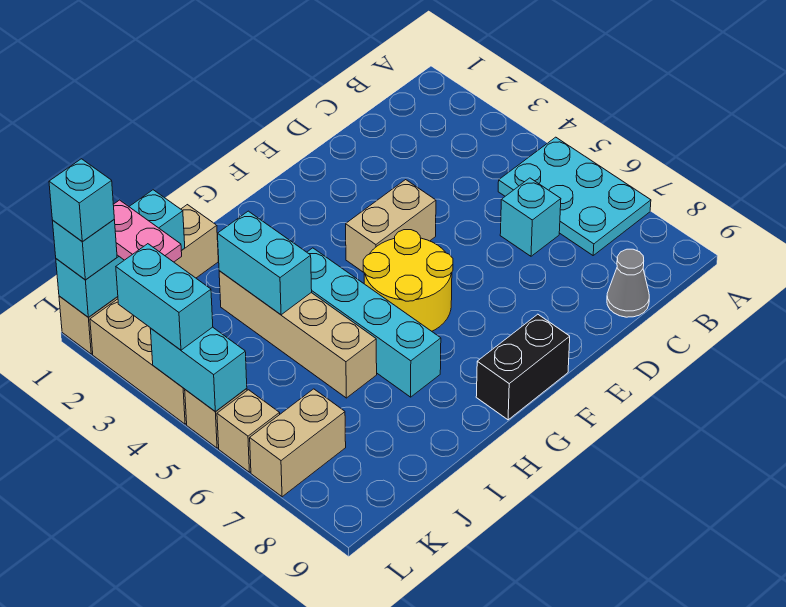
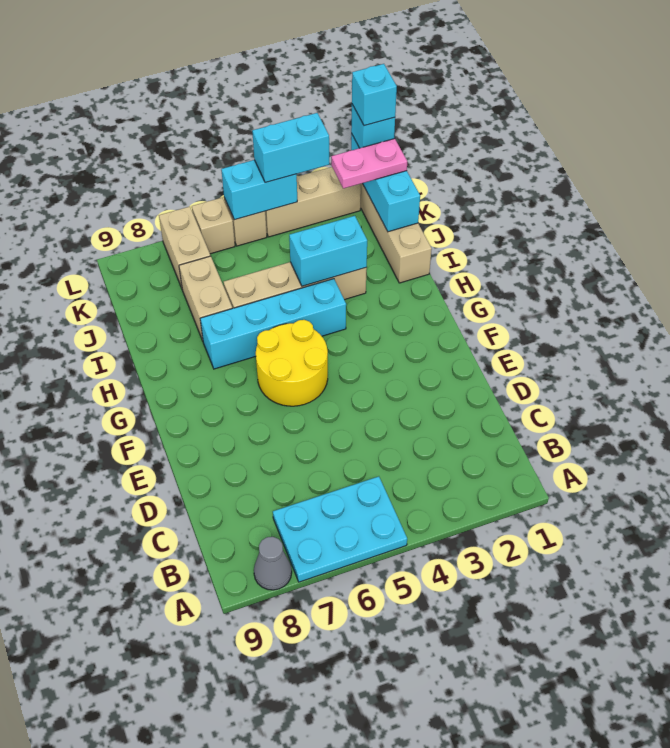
cyan 1x1 brick [500,178,561,256] -> none
grey 1x1 cone [607,249,649,317] -> grey 1x1 cone moved to [254,537,292,590]
tan 1x2 brick [346,180,436,272] -> tan 1x2 brick moved to [179,256,232,341]
black 1x2 brick [476,314,570,420] -> none

